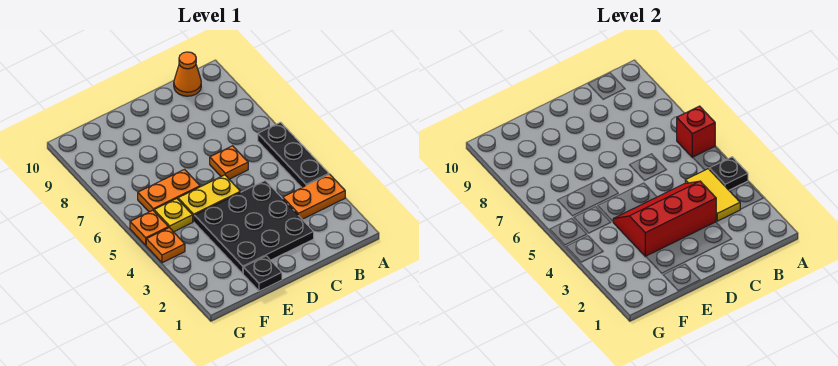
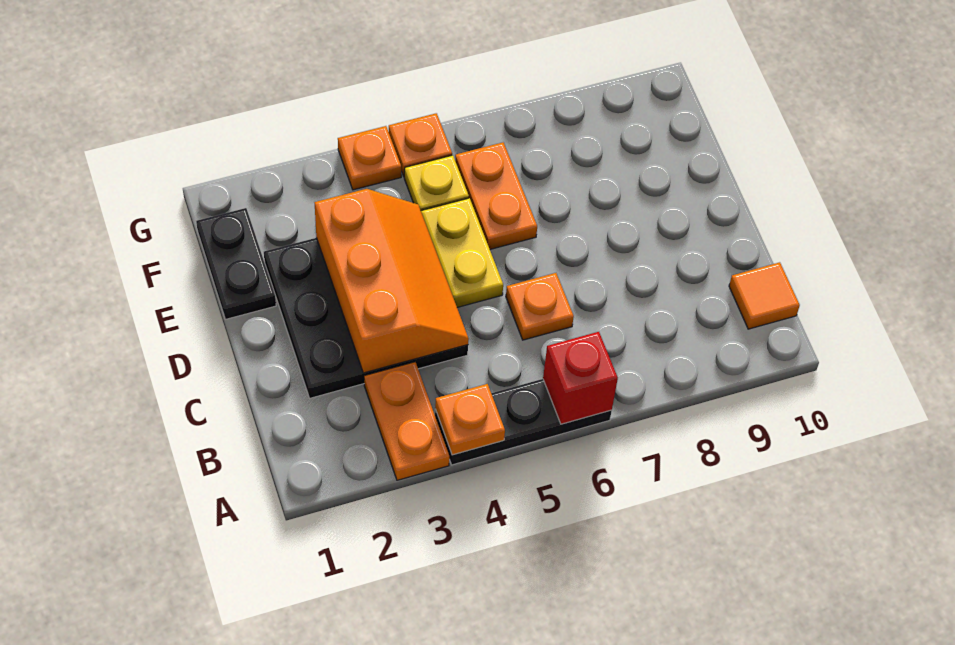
black 1x1 plate [709,157,748,190] -> orange 1x1 plate [435,384,505,455]
yellow 1x2 tile [685,169,740,221] -> none
orange 1x1 cone [174,52,201,96] -> orange 1x1 tile [729,262,800,329]
red 2x3 slope [613,181,716,257] -> orange 2x3 slope [314,189,469,373]
black 1x1 plate [243,256,282,291] -> black 1x2 plate [196,208,276,319]

